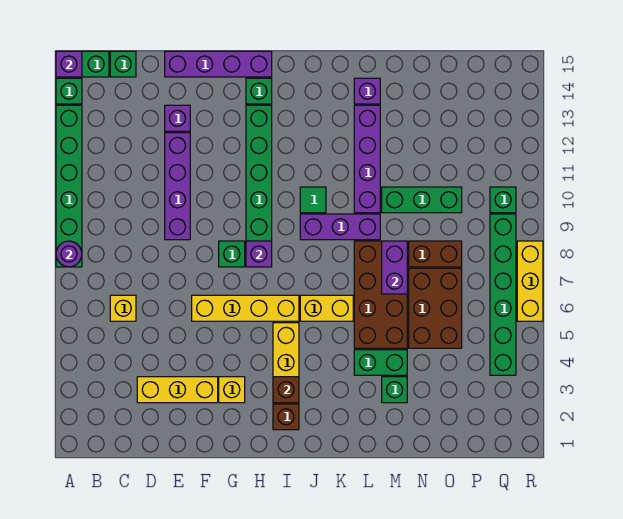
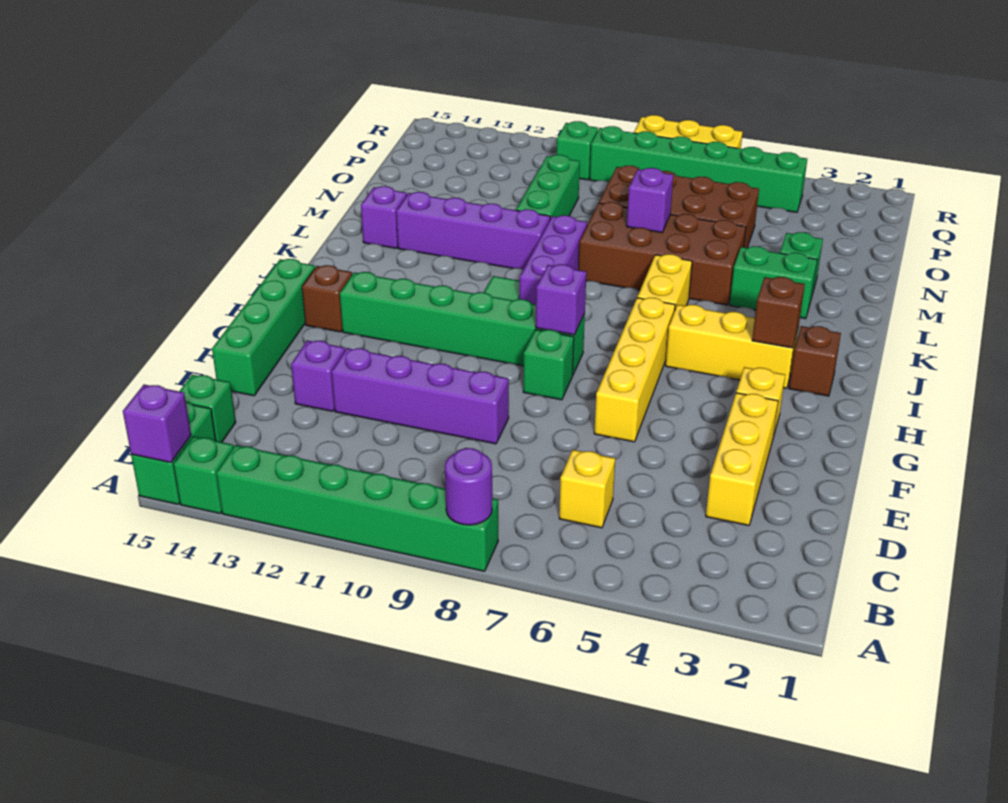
purple 1x4 brick [165,51,272,77] -> green 1x4 brick [212,259,315,396]
green 1x1 brick [246,78,272,104] -> brown 1x1 brick [302,265,352,332]
green 1x2 brick [354,350,407,375] -> green 1x2 brick turned to [730,246,817,319]
purple 1x2 brick [382,241,407,294] -> purple 1x1 brick [627,168,673,233]

